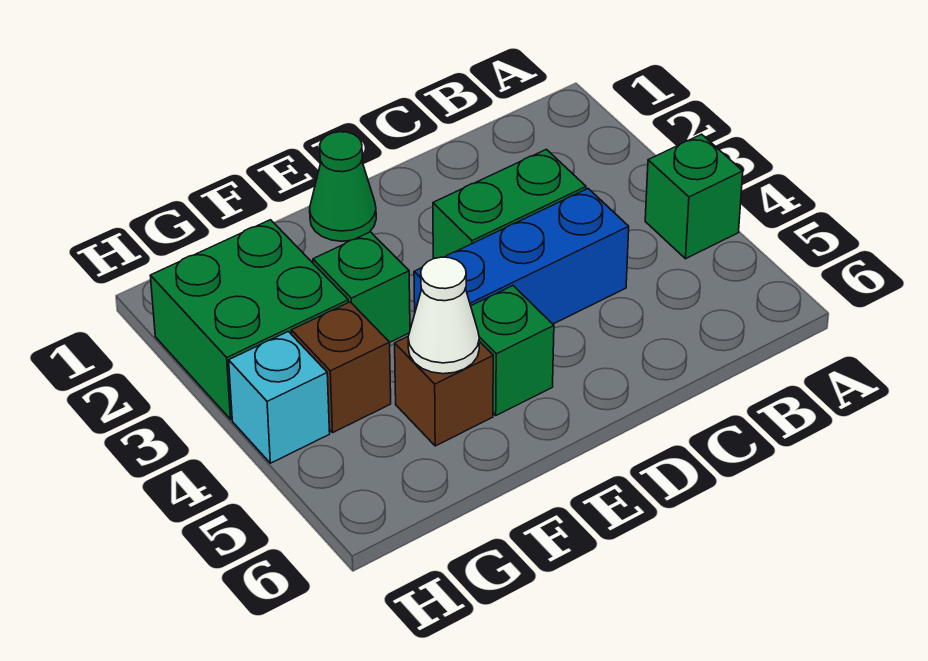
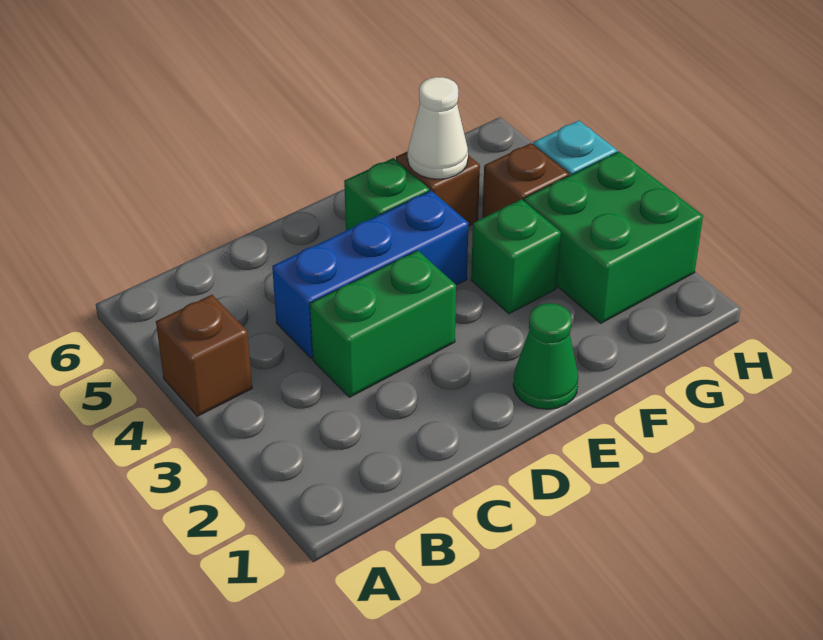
green 1x1 brick [645,134,743,259] -> brown 1x1 brick [156,295,252,416]

